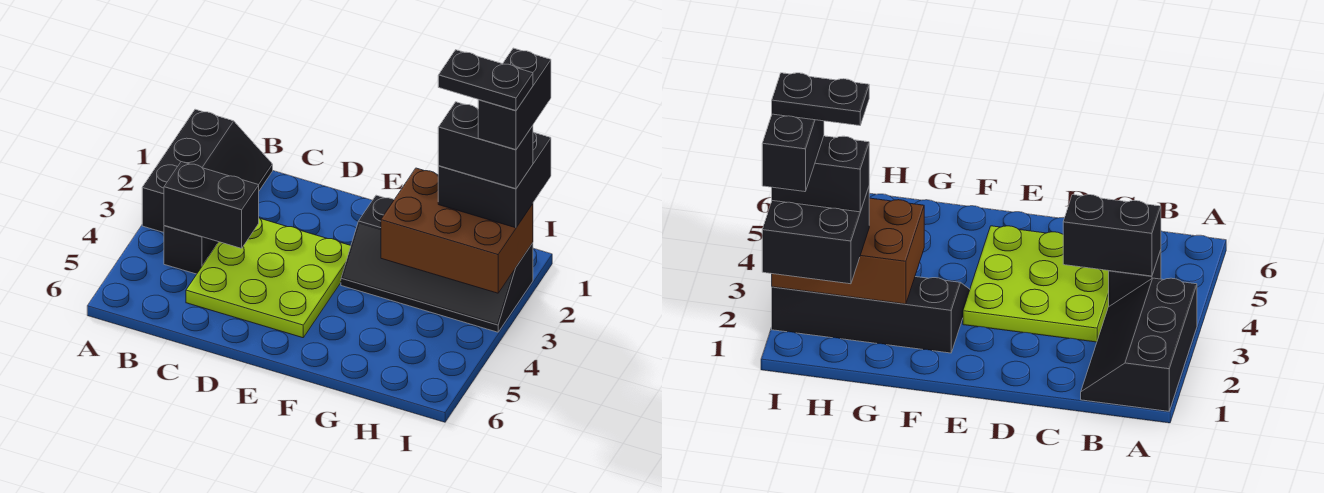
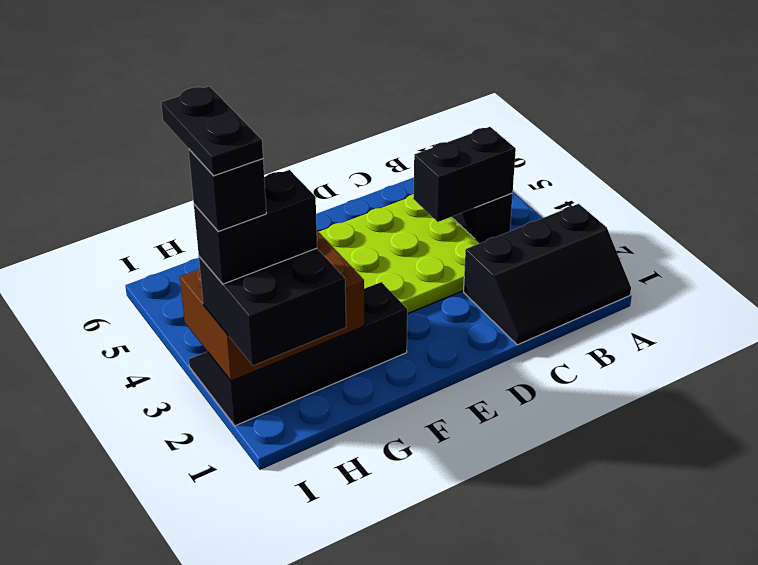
black 2x3 slope [142,109,273,232] -> black 2x3 slope turned to [464,204,631,345]
black 1x2 plate [438,50,533,111] -> black 1x2 plate turned to [161,86,263,176]
black 1x2 brick [478,48,551,150] -> black 1x1 brick [188,149,266,232]

